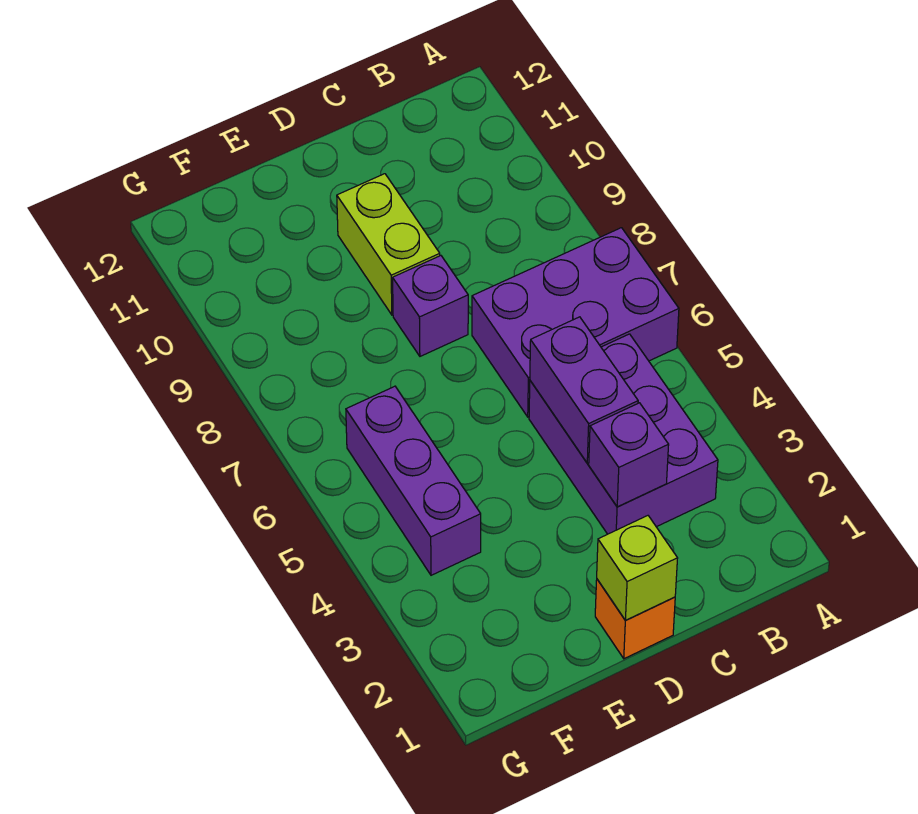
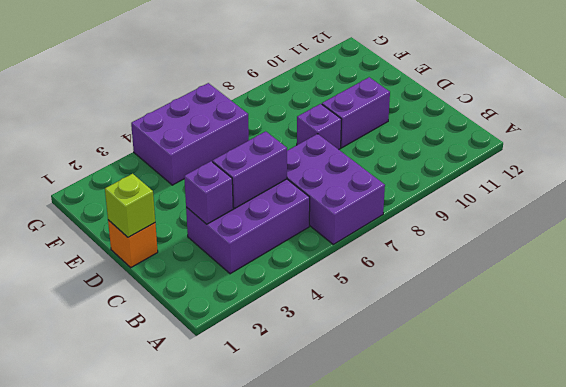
lime 1x2 brick [337,174,440,315] -> purple 1x2 brick [322,77,390,148]
purple 1x3 brick [346,386,481,575] -> purple 2x3 brick [131,83,249,185]

